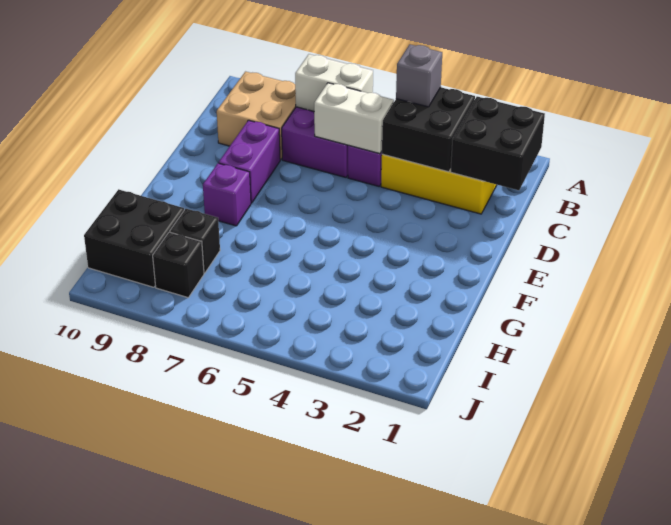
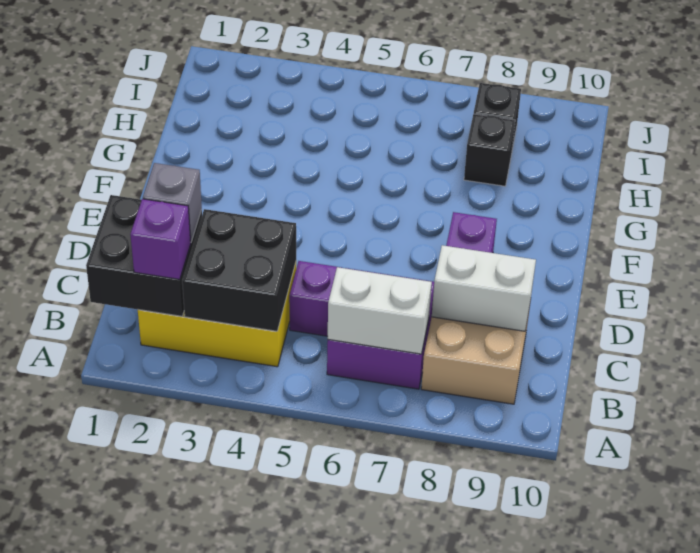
grey 1x1 brick [396,44,442,107] -> grey 1x1 brick moved to [143,163,202,242]
white 1x2 brick [314,83,394,154] -> white 1x2 brick moved to [432,245,536,331]
purple 1x1 brick [203,163,251,226] -> purple 1x1 brick moved to [130,199,191,279]
black 2x2 brick [84,189,184,287] -> none

